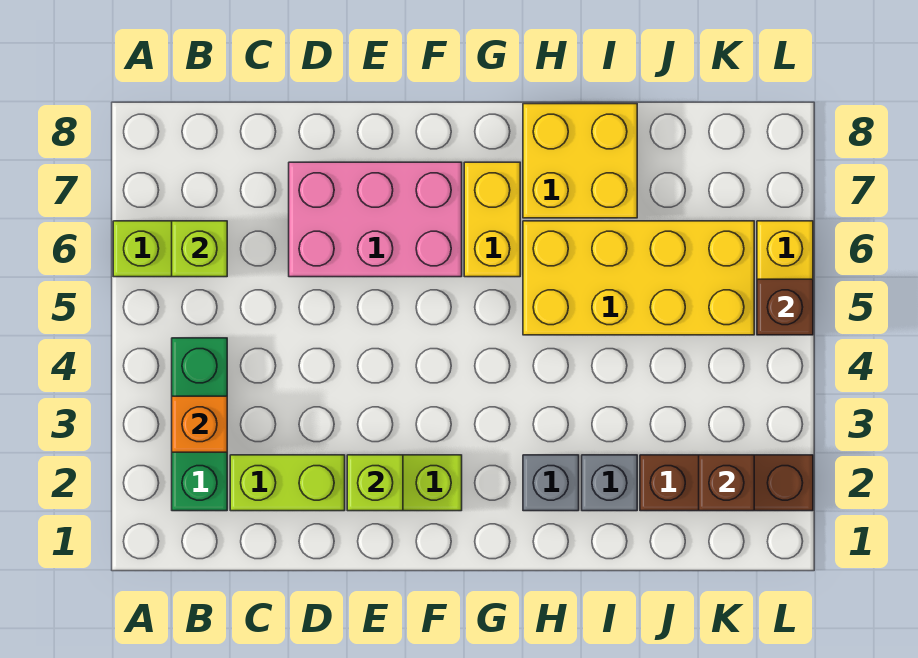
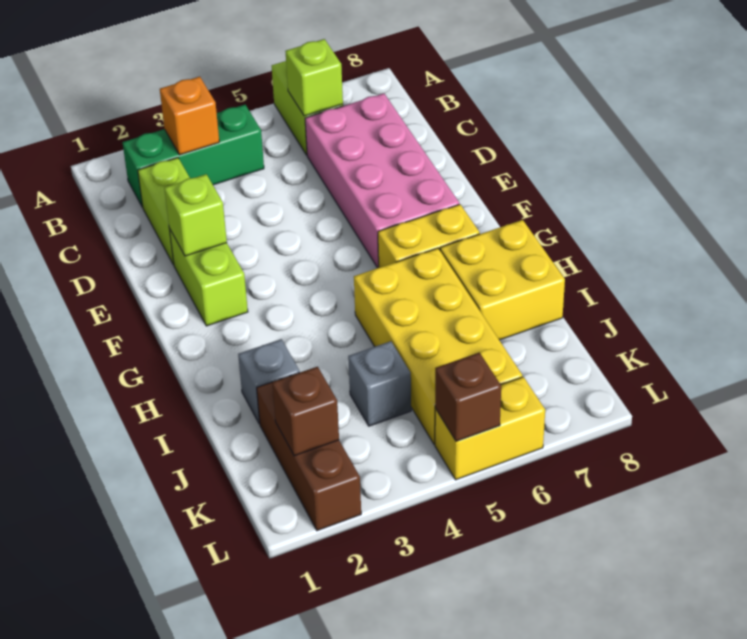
pink 2x3 brick [289,162,462,277] -> pink 2x4 brick [305,93,459,268]
grey 1x1 brick [523,455,579,511] -> grey 1x1 brick moved to [348,341,411,426]

